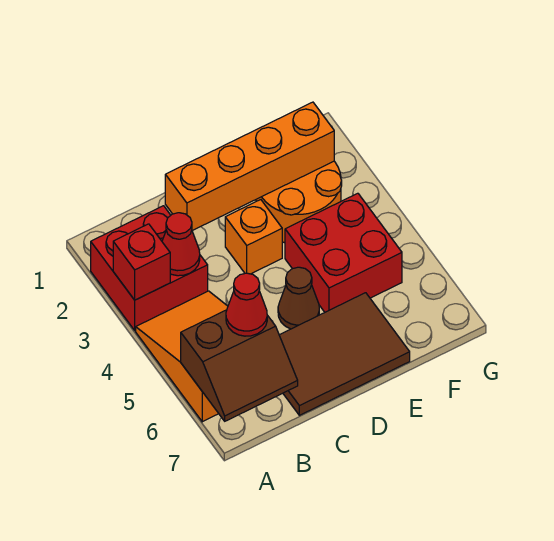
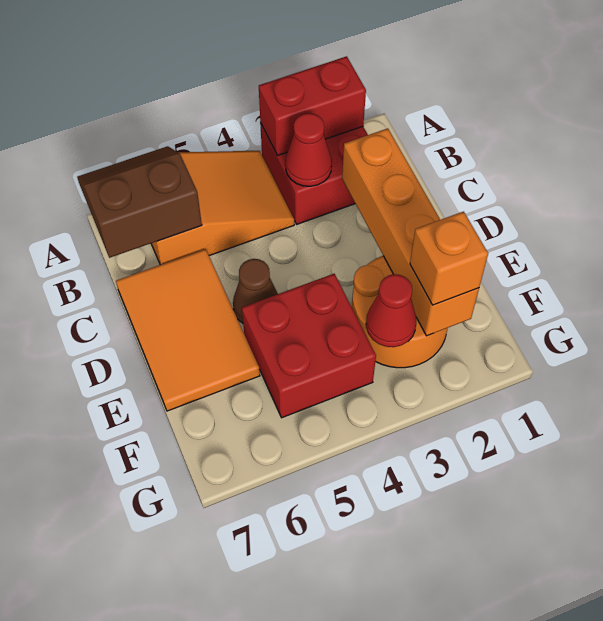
red 1x1 brick [113,224,170,300] -> red 1x2 brick [259,56,366,155]
brown 2x2 slope [181,310,298,421] -> brown 2x2 slope turned to [77,146,202,258]
red 1x1 cone [226,273,267,336] -> red 1x1 cone moved to [366,274,416,347]
brown 2x3 tile [279,293,410,415] -> orange 2x3 tile [116,249,260,411]
orange 1x1 brick [225,200,282,274] -> orange 1x1 brick moved to [410,212,488,305]

